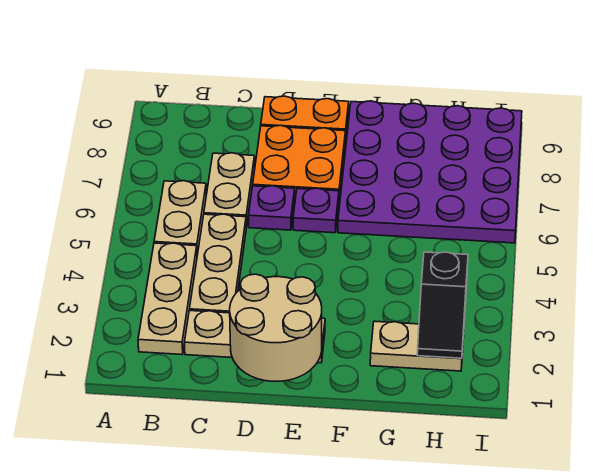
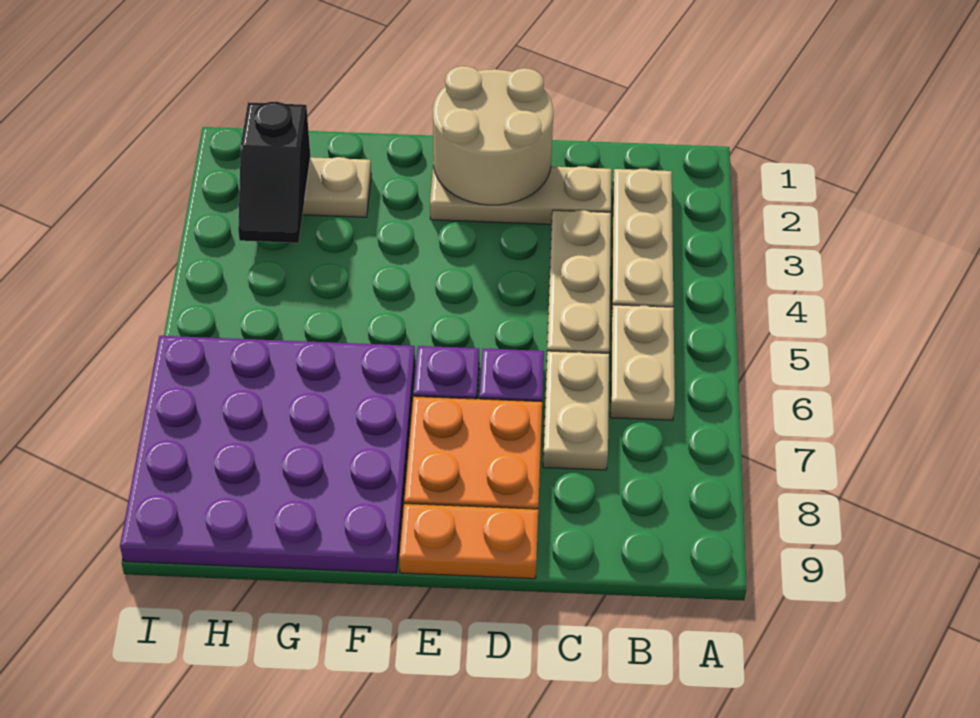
black 1x2 slope [417,252,468,358] -> black 1x2 slope turned to [238,102,310,243]

